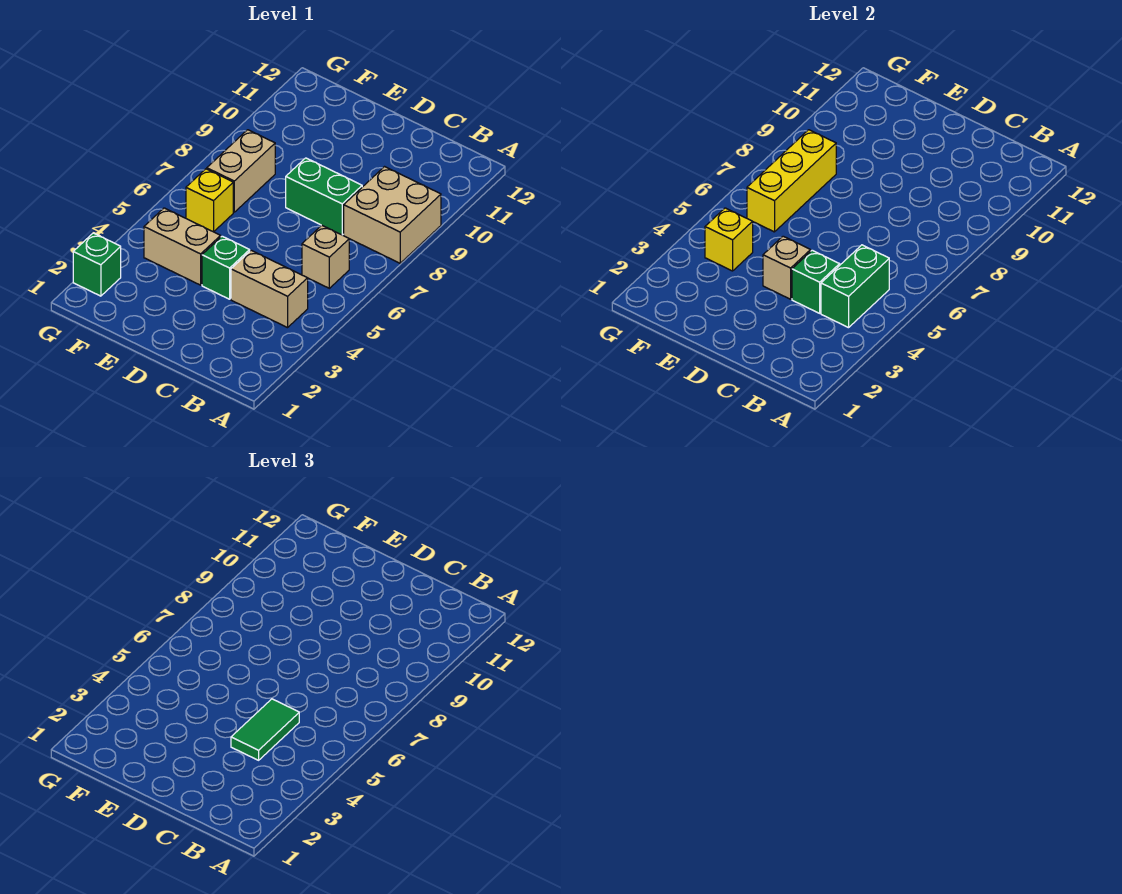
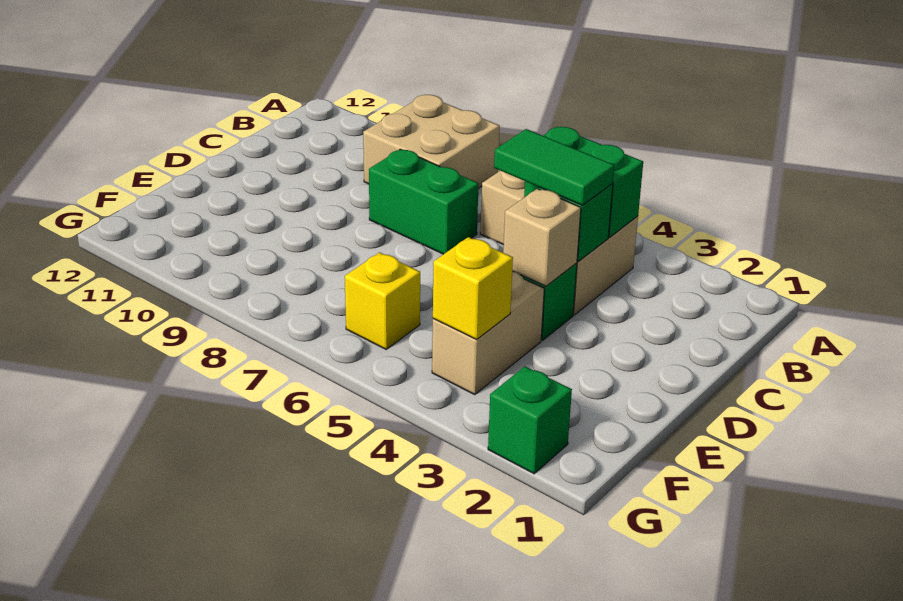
green 1x2 brick [286,158,362,235] -> green 1x2 brick turned to [369,149,479,254]
yellow 1x3 brick [747,130,836,232] -> none
tan 1x2 brick [207,130,275,212] -> none

